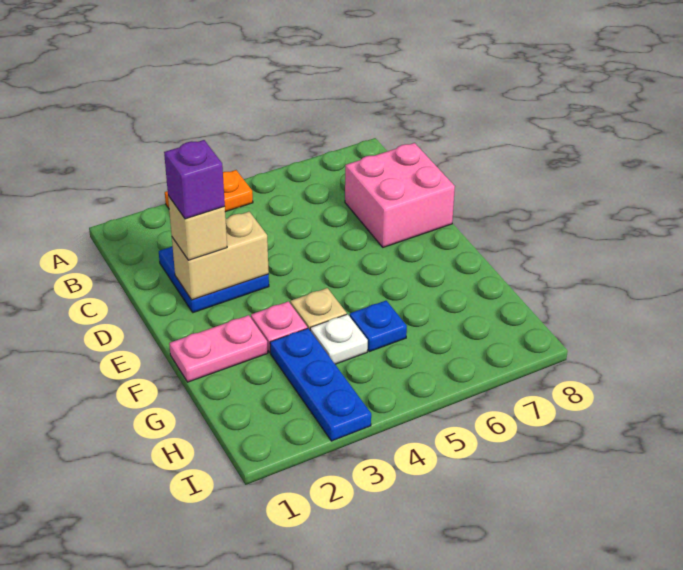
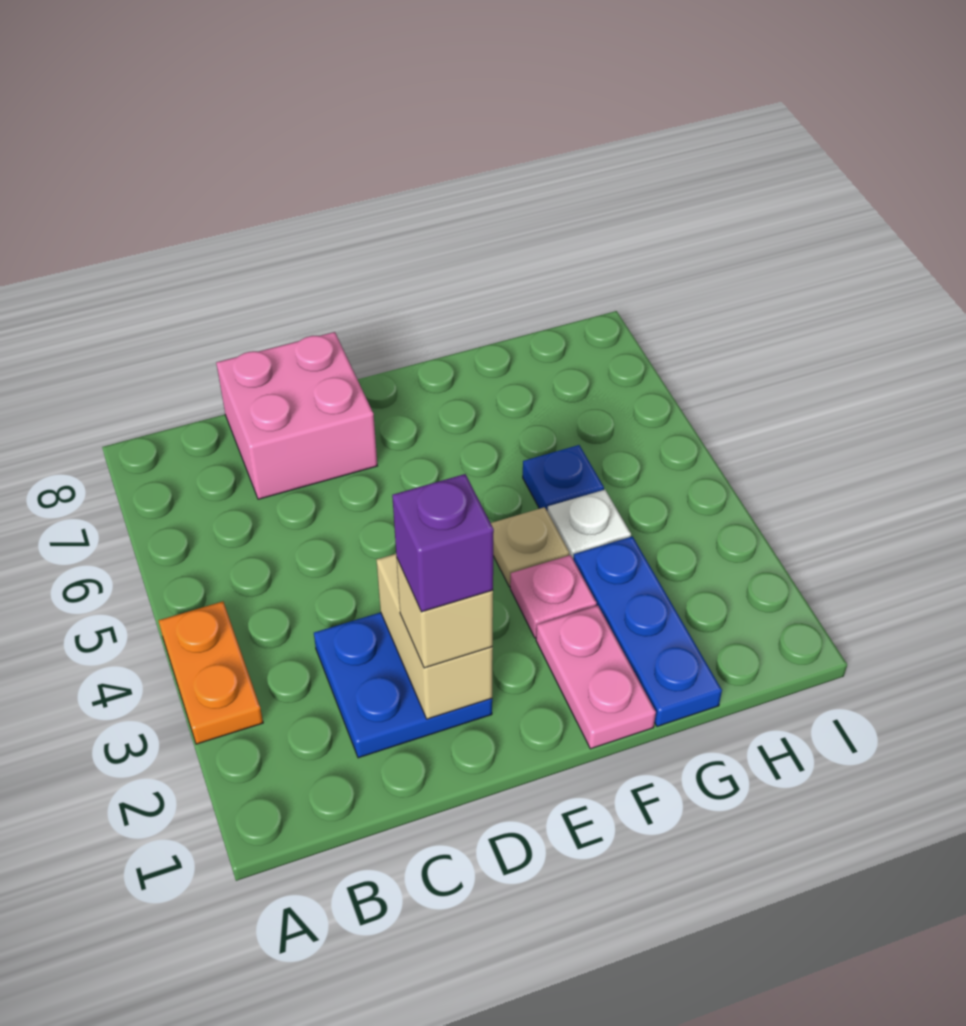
blue 1x3 plate [270,328,371,441] -> blue 1x3 plate turned to [573,536,722,727]

